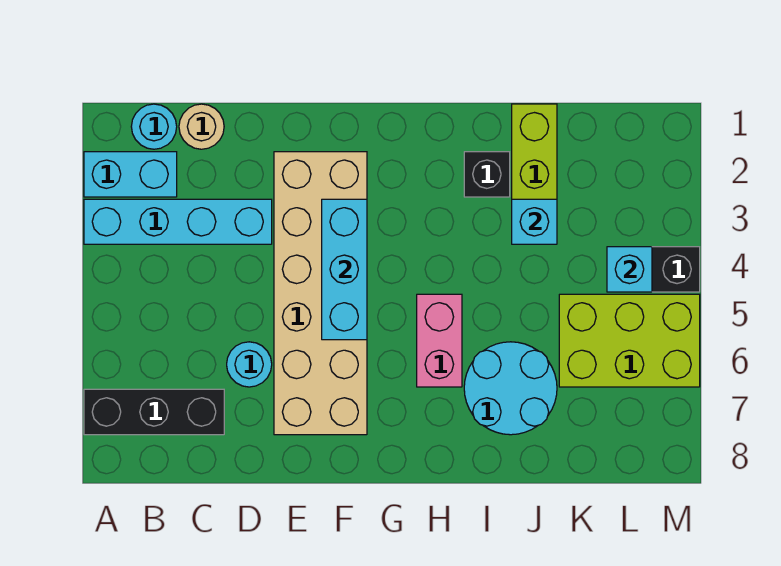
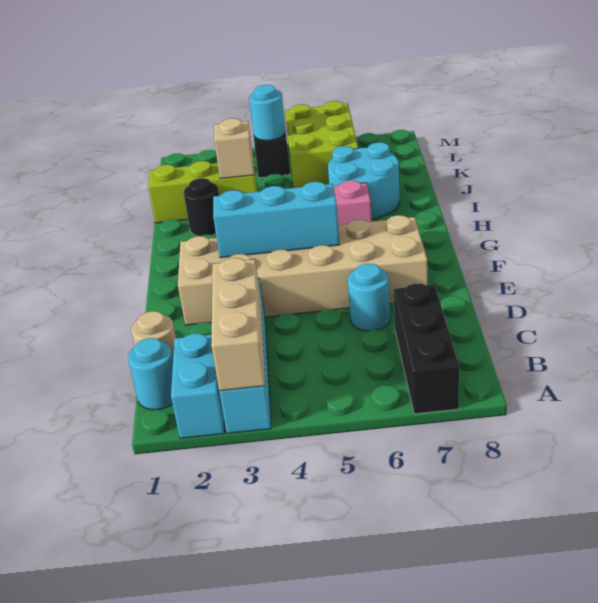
none -> tan 1x3 brick [211,258,265,391]
black 1x1 brick [464,152,510,197] -> black 1x1 round brick [184,178,219,236]
cyan 1x1 brick [512,199,557,244] -> tan 1x1 brick [214,118,254,179]
cyan 1x1 brick [607,247,652,292] -> cyan 1x1 round brick [249,85,286,140]

